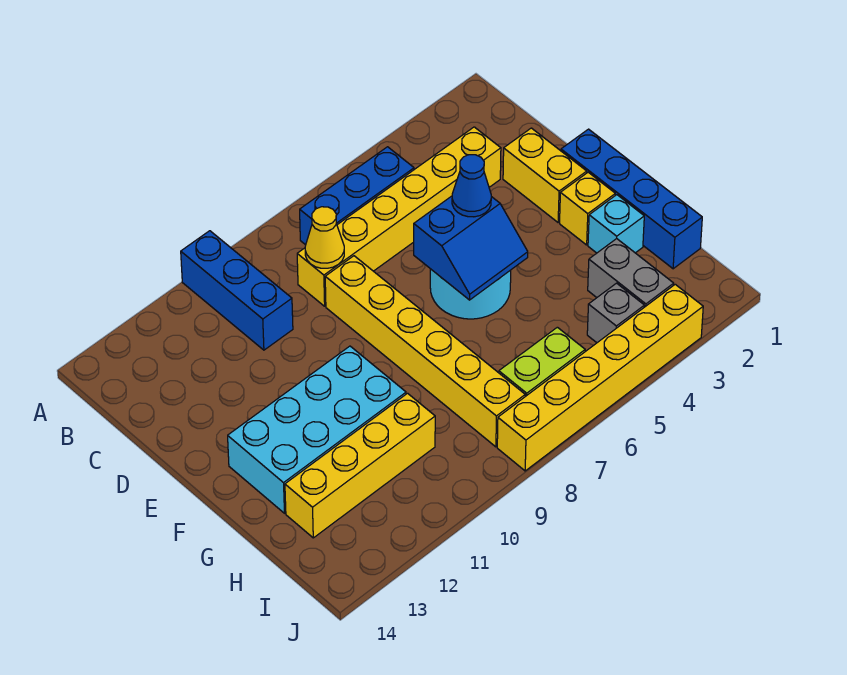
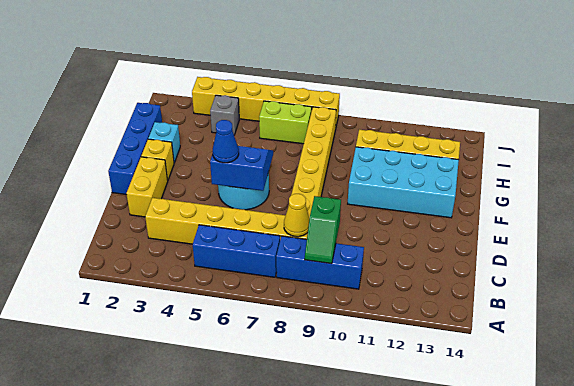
blue 1x3 brick [181,231,293,350] -> blue 1x3 brick turned to [276,236,364,289]
none -> green 1x2 slope [305,196,341,264]
grey 1x2 brick [588,239,674,307] -> none

